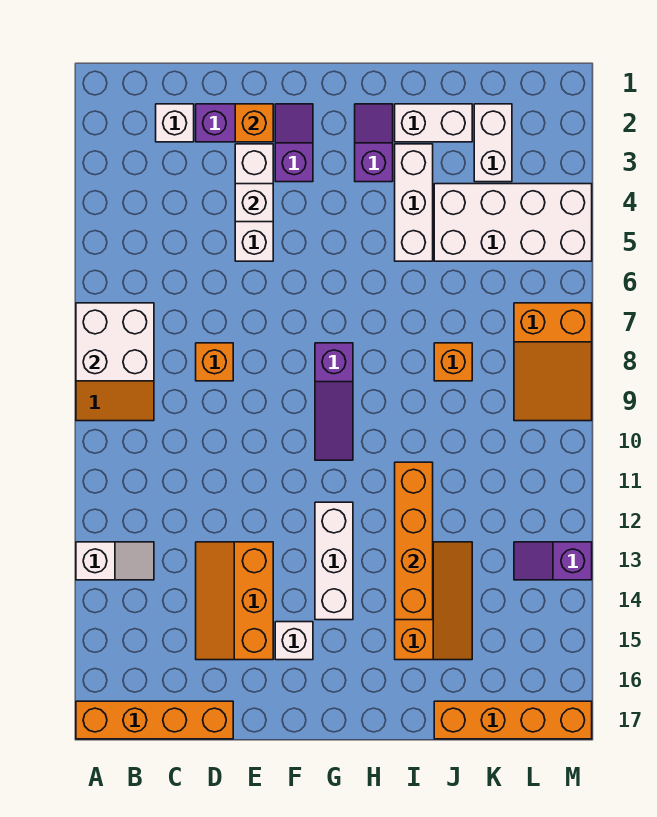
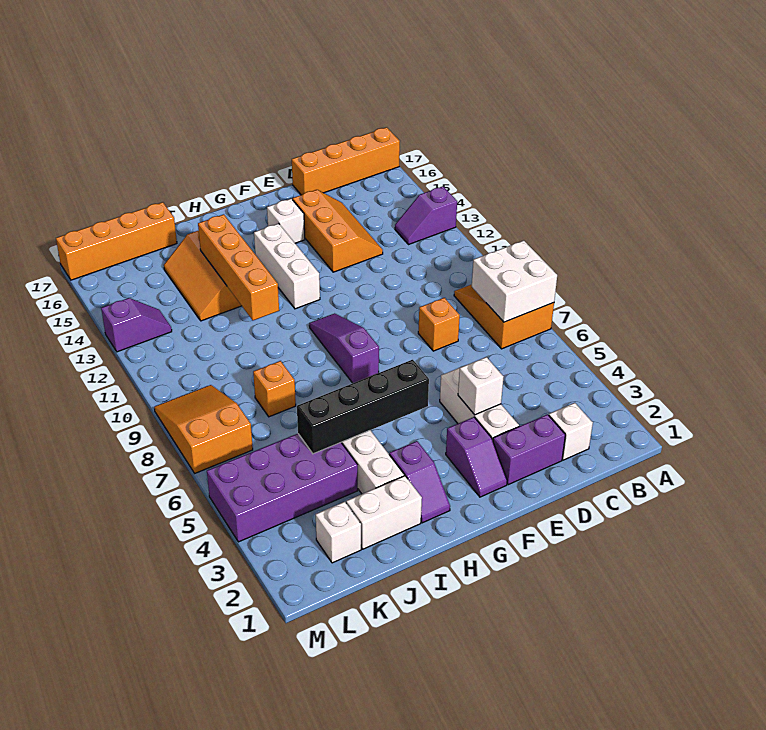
white 1x2 slope [76,542,154,580] -> purple 1x2 slope [395,186,457,245]
orange 1x1 brick [235,104,273,142] -> none
none -> black 1x4 brick [297,360,429,454]
white 2x4 brick [434,184,592,261] -> purple 2x4 brick [207,434,358,542]
white 1x2 brick [474,104,512,182] -> white 1x1 brick [316,502,361,563]

